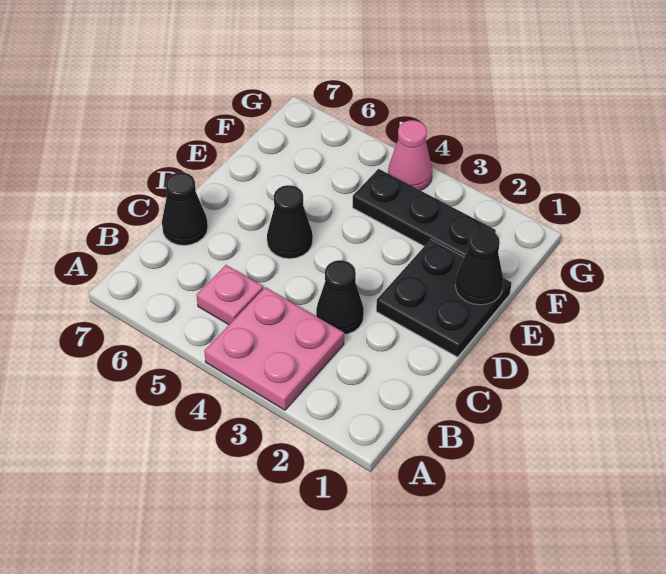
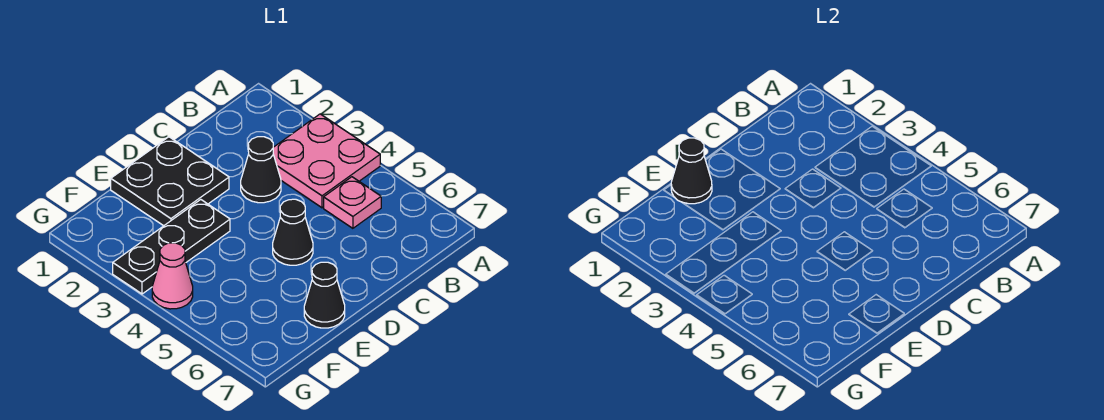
black 1x1 cone [162,172,208,245] -> black 1x1 cone moved to [304,262,345,328]
black 1x3 plate [353,169,496,257] -> black 1x3 plate turned to [113,200,230,294]

